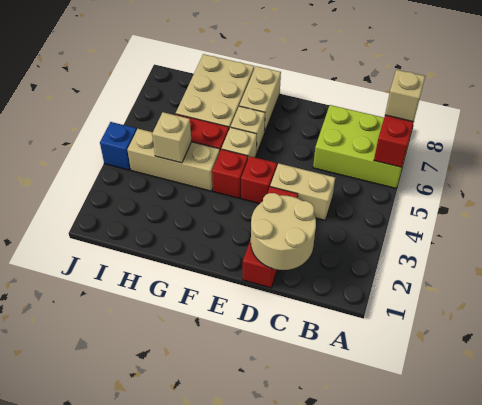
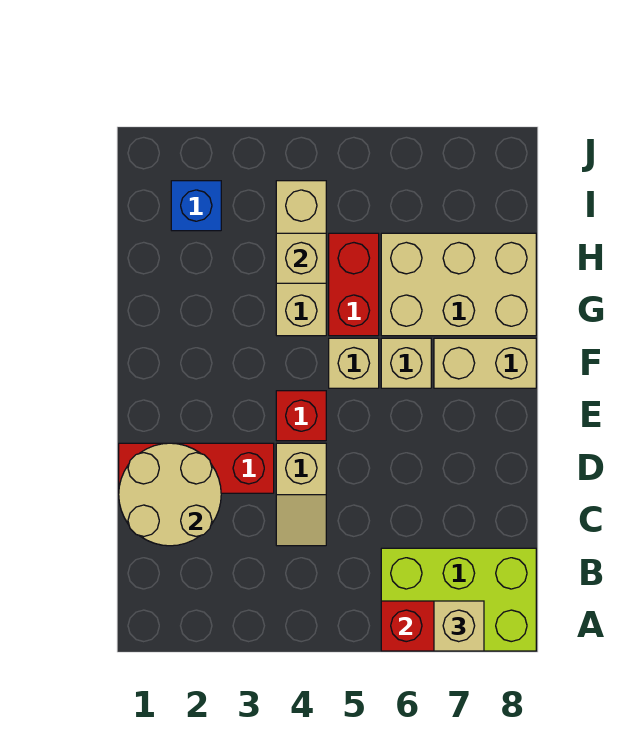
lime 2x3 brick [313,105,402,188] -> lime 2x3 brick turned to [381,548,536,651]
tan 1x2 brick [270,163,335,220] -> tan 1x2 slope [276,443,326,546]
red 1x1 brick [212,149,248,198] -> none
blue 1x1 brick [100,122,137,170] -> blue 1x1 brick moved to [171,181,221,231]

